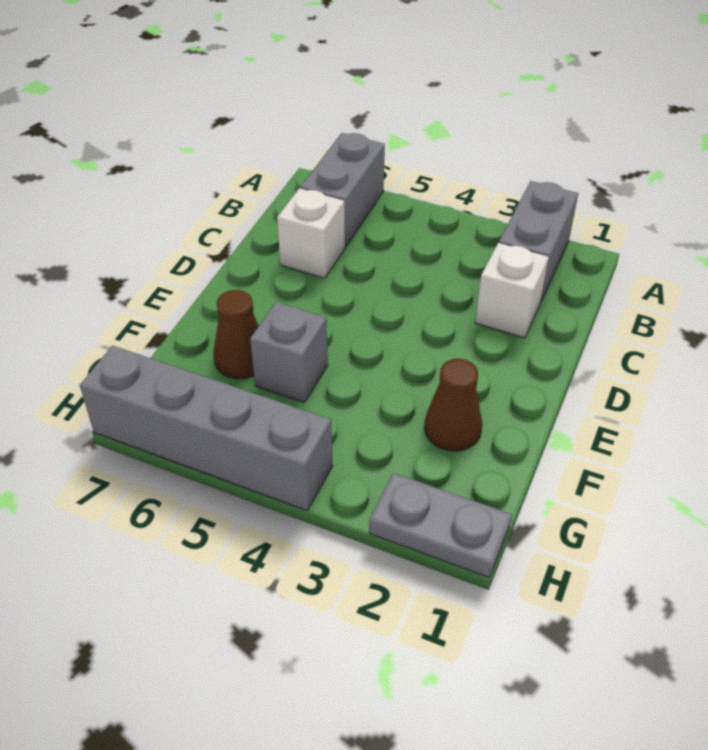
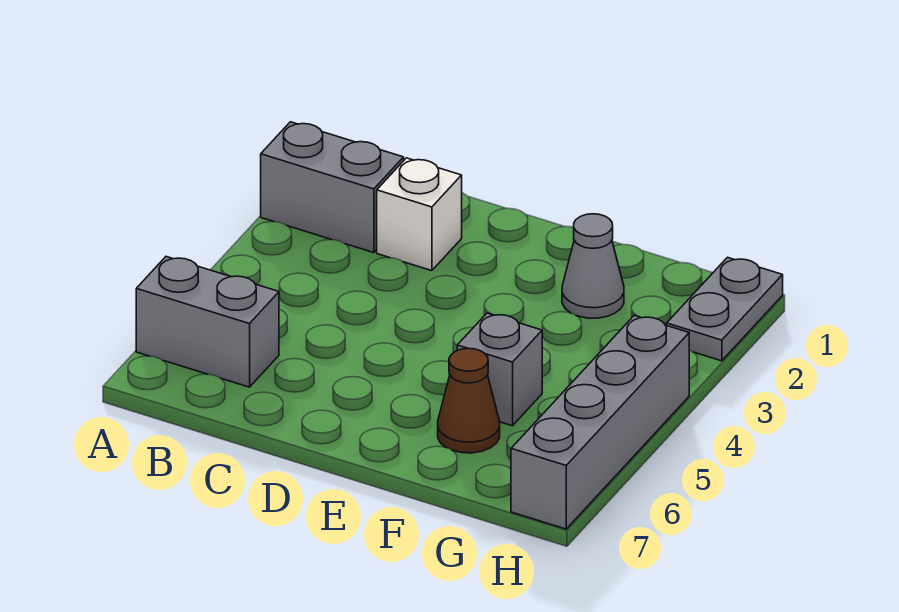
white 1x1 brick [277,188,345,278] -> none
brown 1x1 cone [425,359,482,451] -> grey 1x1 cone [562,214,624,318]

